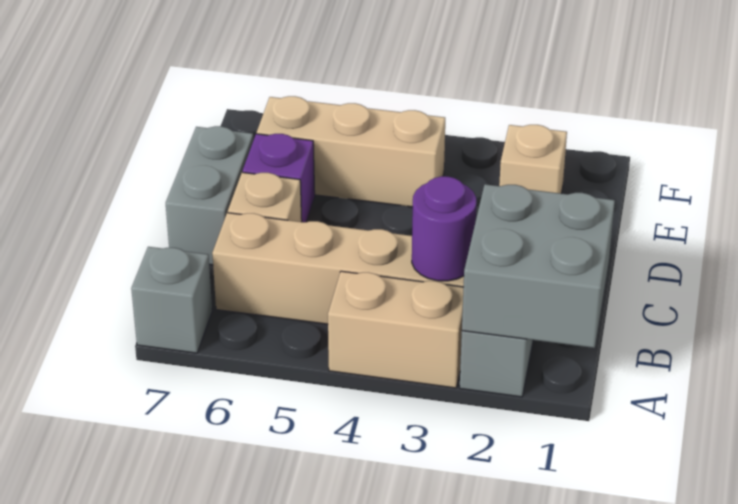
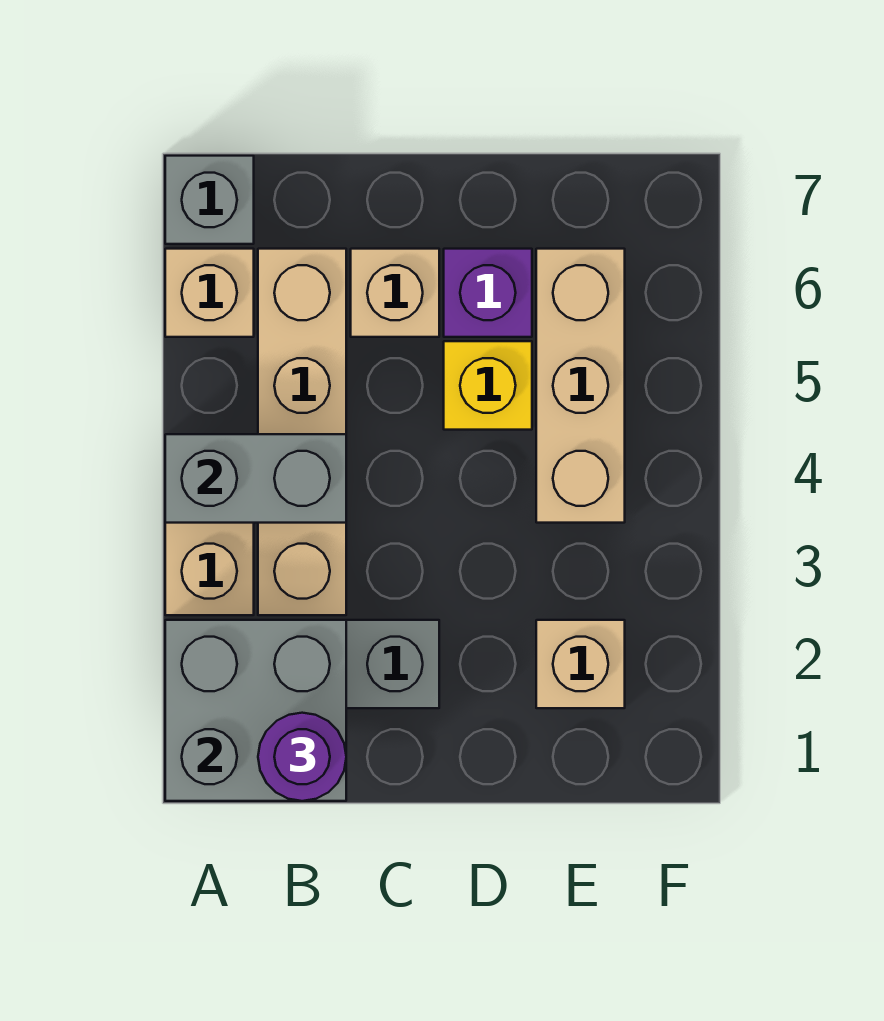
none -> tan 1x1 brick [165,249,254,337]
purple 1x1 round brick [412,176,476,281] -> purple 1x1 round brick moved to [258,713,346,801]
grey 1x2 brick [166,126,253,265] -> grey 1x2 brick moved to [165,434,346,523]
none -> yellow 1x1 brick [444,341,532,430]

